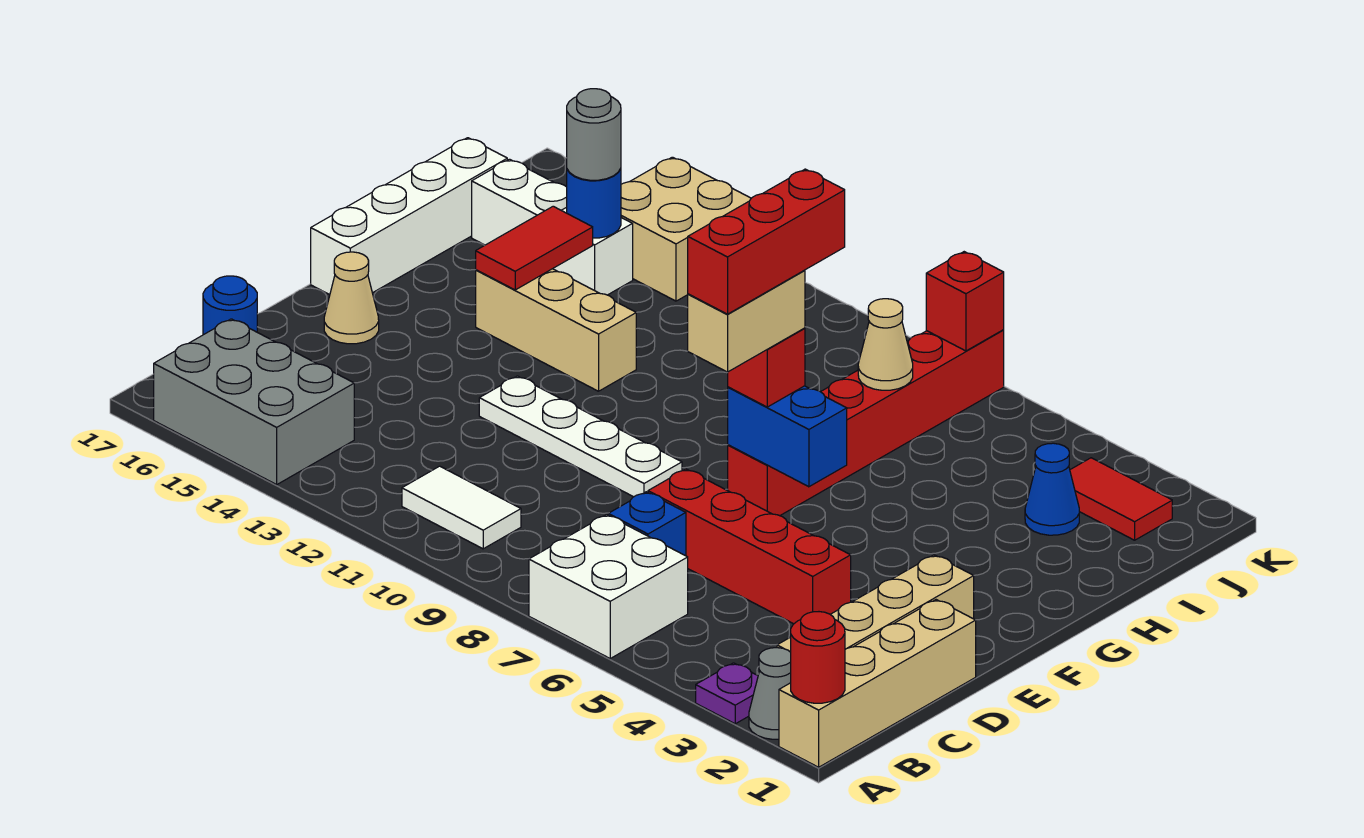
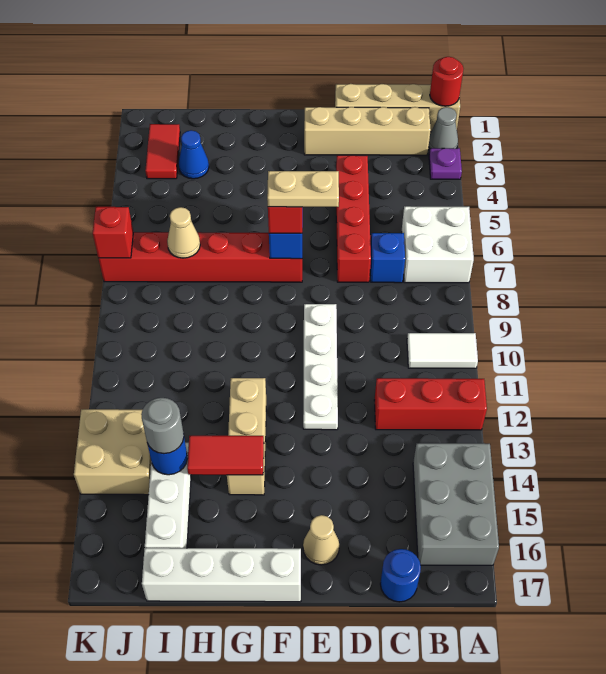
white 1x2 tile [402,466,521,549] -> white 1x2 tile turned to [407,333,478,368]
tan 1x2 brick [688,270,805,372] -> tan 1x2 plate [267,171,339,207]
red 1x3 brick [688,169,845,314] -> red 1x3 brick moved to [374,378,487,430]

